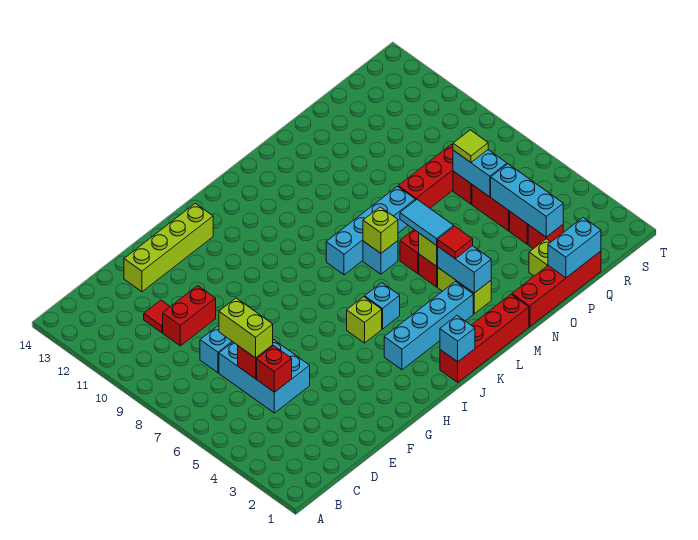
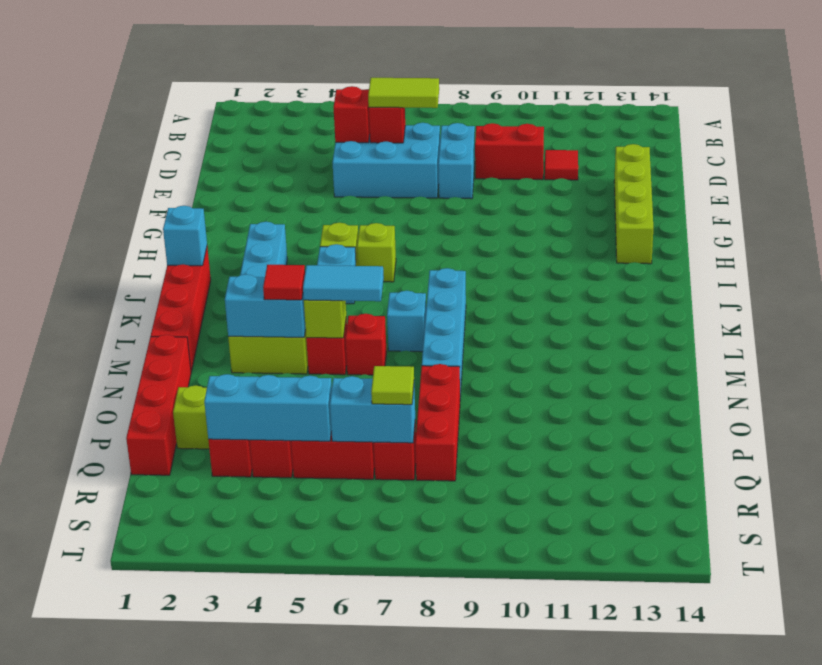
lime 1x2 brick [219,298,273,358] -> lime 1x2 tile [368,78,439,108]
red 1x2 brick [163,286,216,346] -> red 1x2 brick turned to [475,123,544,180]
lime 1x1 brick [363,207,398,253] -> lime 1x1 brick moved to [357,223,396,282]
cyan 1x2 brick [548,218,601,278] -> none

